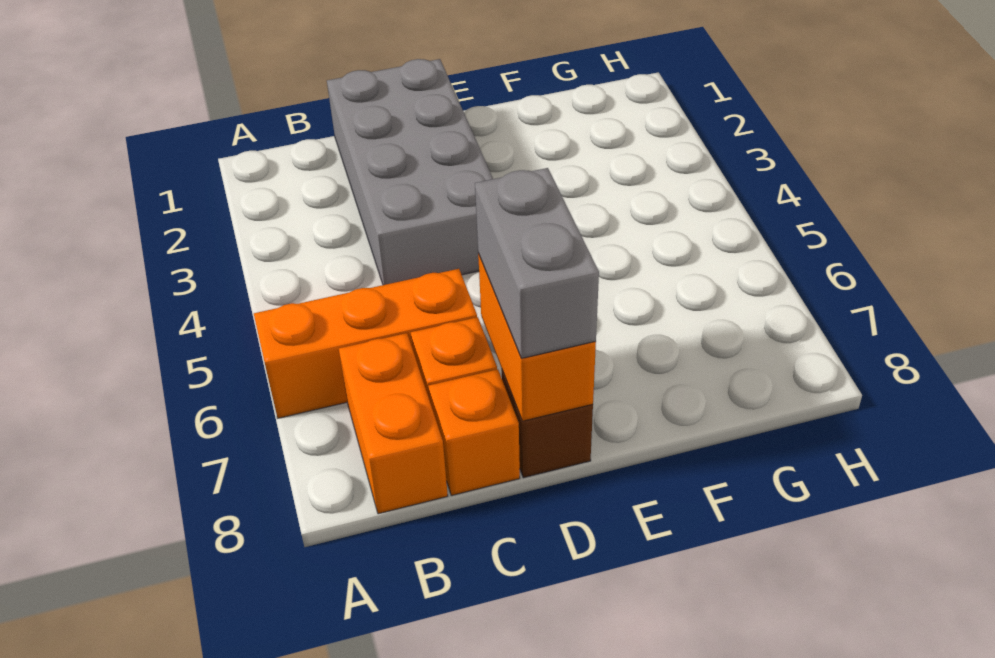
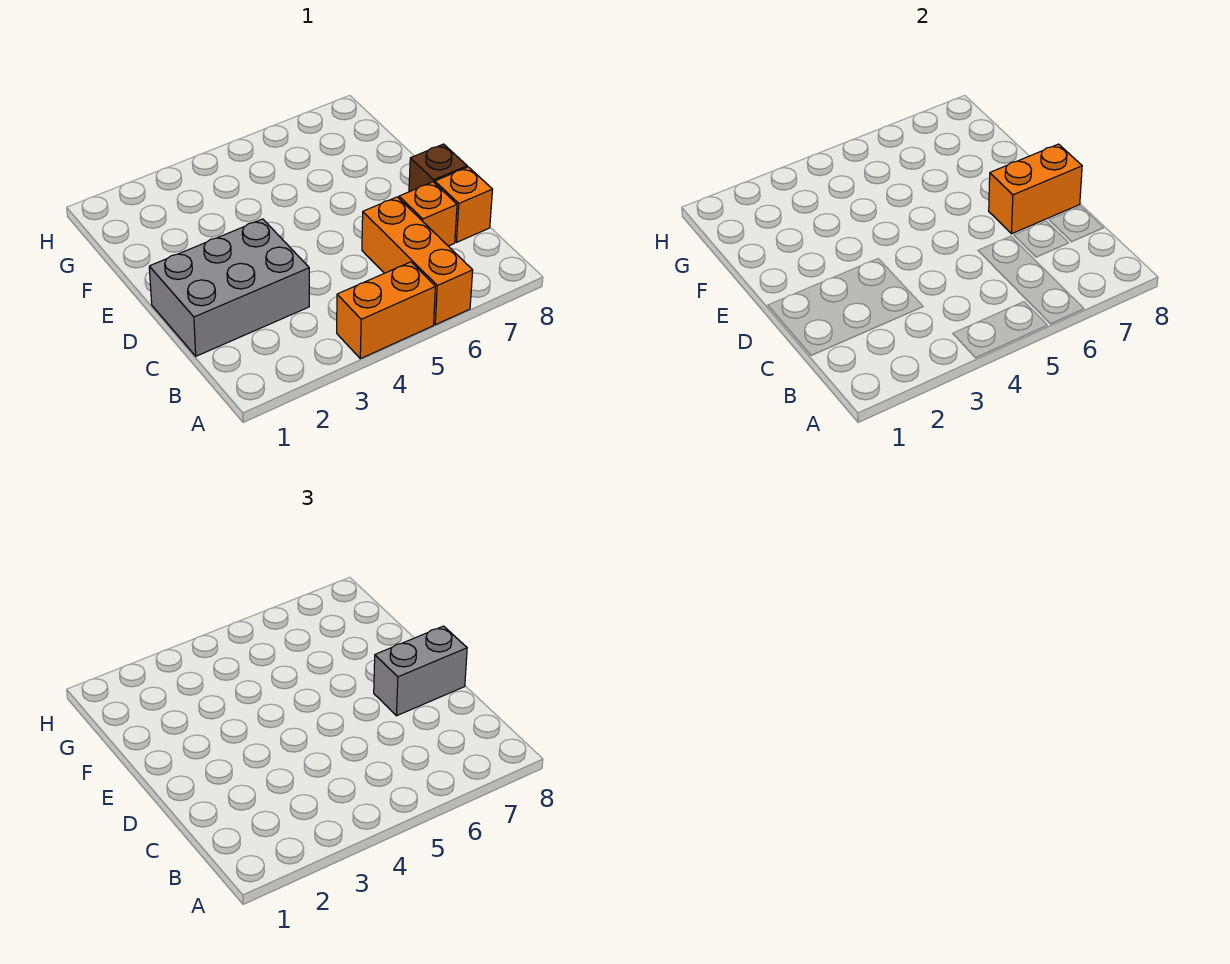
orange 1x2 brick [339,333,448,514] -> orange 1x2 brick moved to [337,262,435,359]
grey 2x4 brick [327,59,493,285] -> grey 2x3 brick [149,219,309,356]

